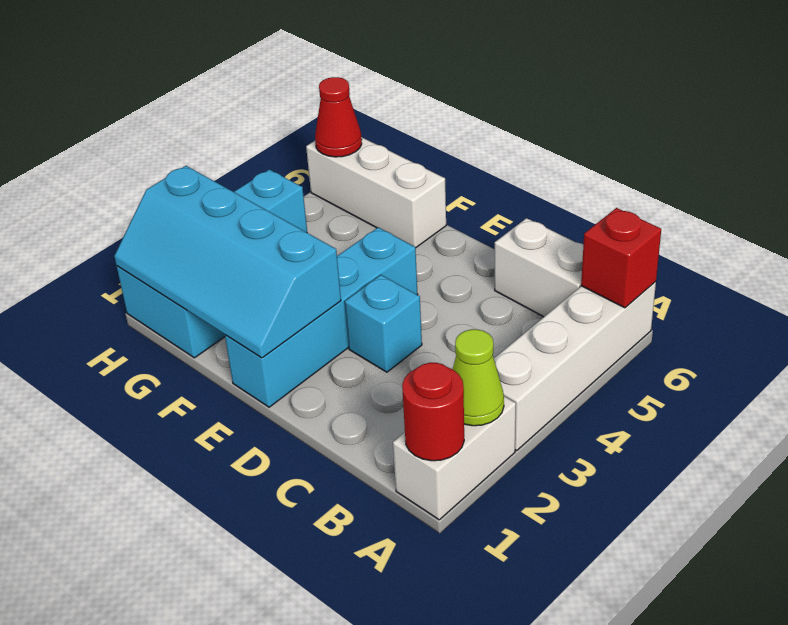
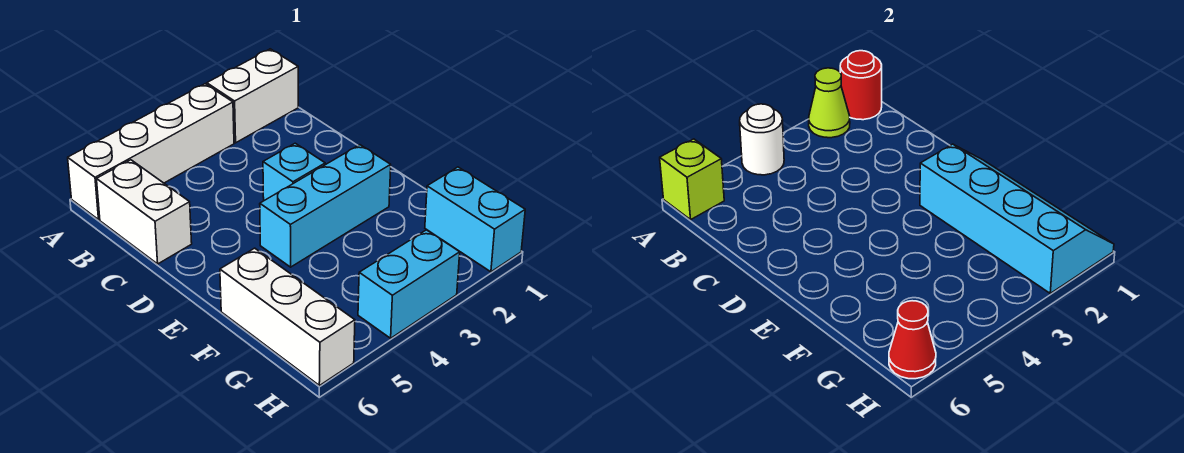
none -> white 1x1 round brick [740,104,784,175]
red 1x1 brick [581,208,661,308] -> lime 1x1 brick [660,139,724,220]
cyan 1x4 brick [225,227,418,407] -> cyan 1x3 brick [260,145,391,267]

